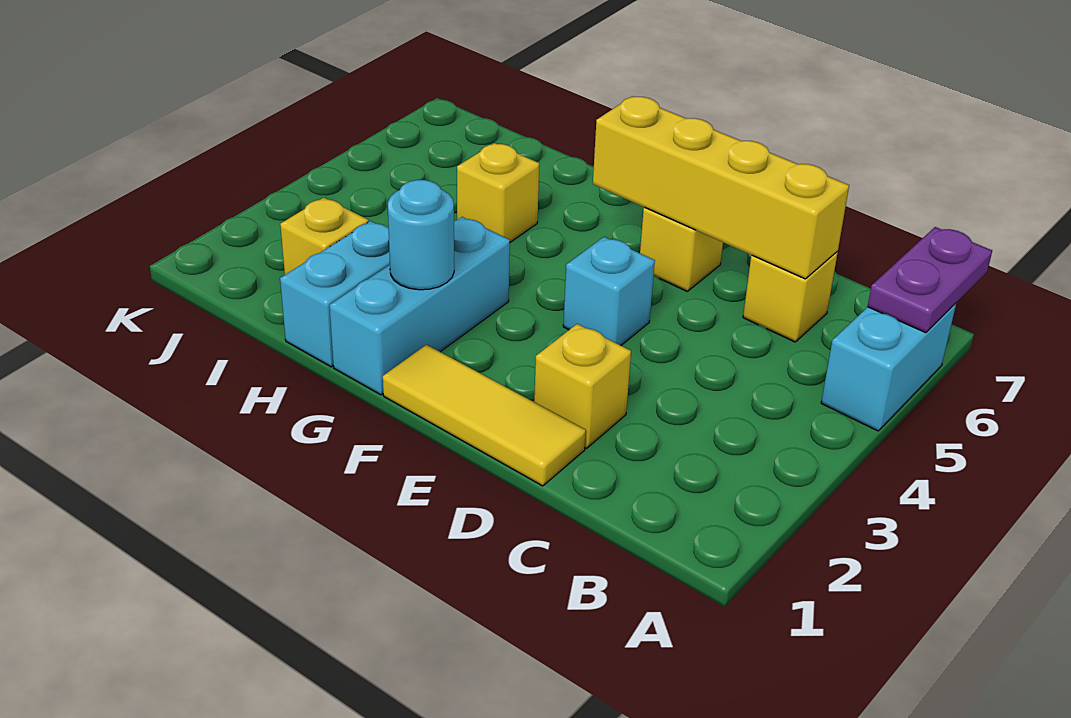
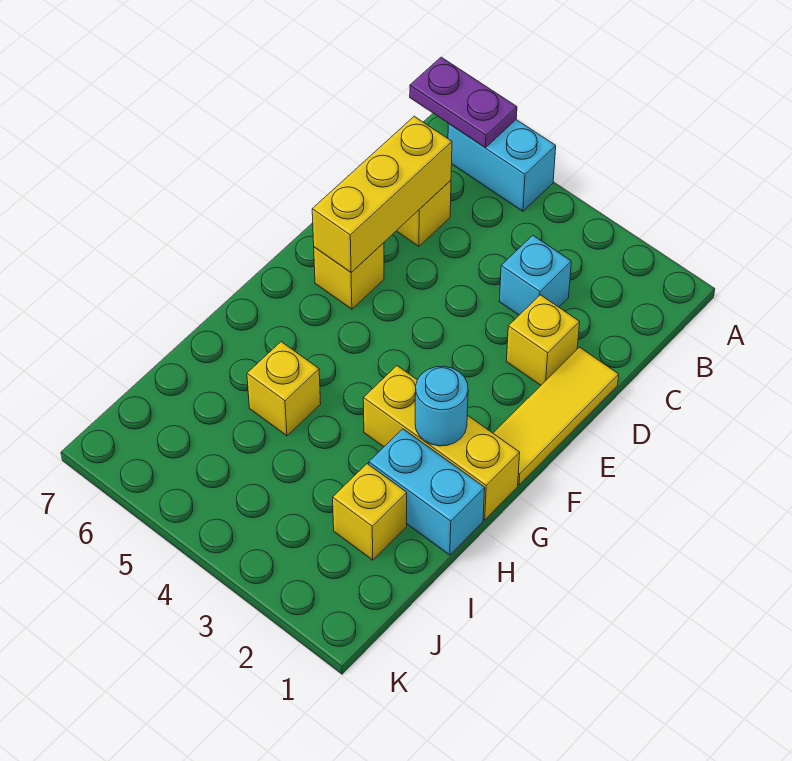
yellow 1x4 brick [593,96,849,279] -> yellow 1x3 brick [312,116,452,272]
cyan 1x1 brick [563,237,655,345] -> cyan 1x1 brick moved to [499,235,571,315]
cyan 1x3 brick [329,217,510,395] -> yellow 1x3 brick [363,366,520,520]

